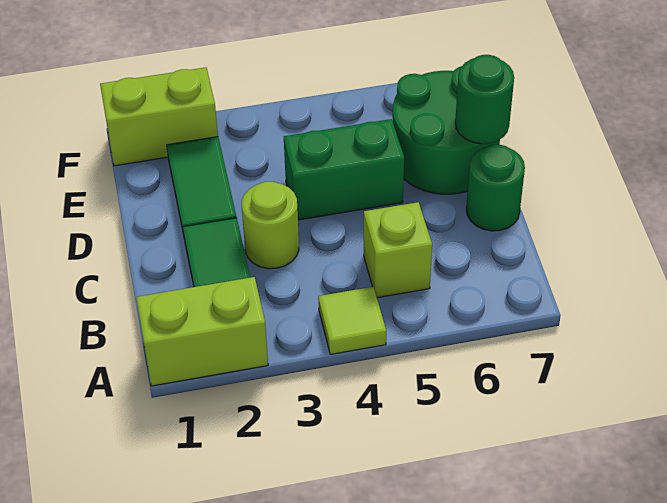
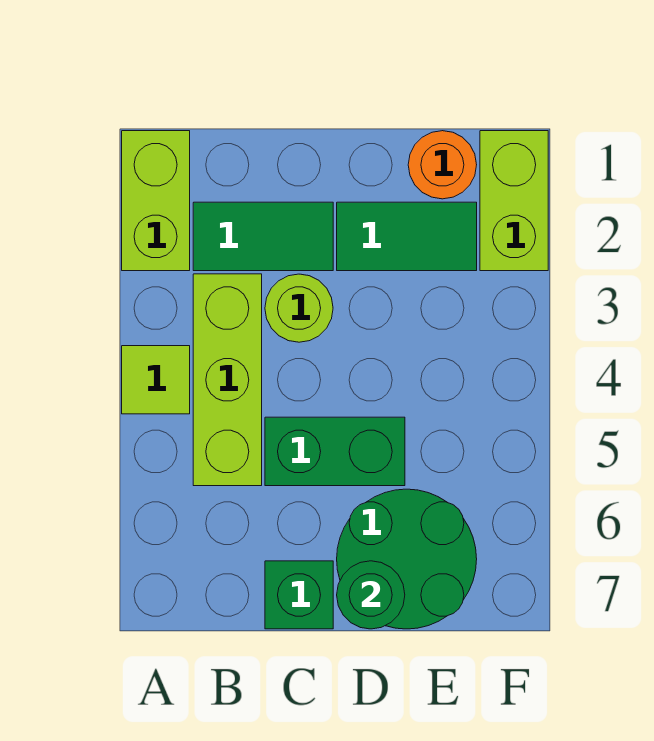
lime 1x1 brick [364,202,432,298] -> lime 1x3 brick [193,274,262,486]
green 1x1 round brick [466,145,525,231] -> green 1x1 brick [265,561,333,629]
green 1x2 brick [284,119,404,220] -> green 1x2 brick turned to [265,417,405,486]
none -> orange 1x1 round brick [408,131,477,199]

